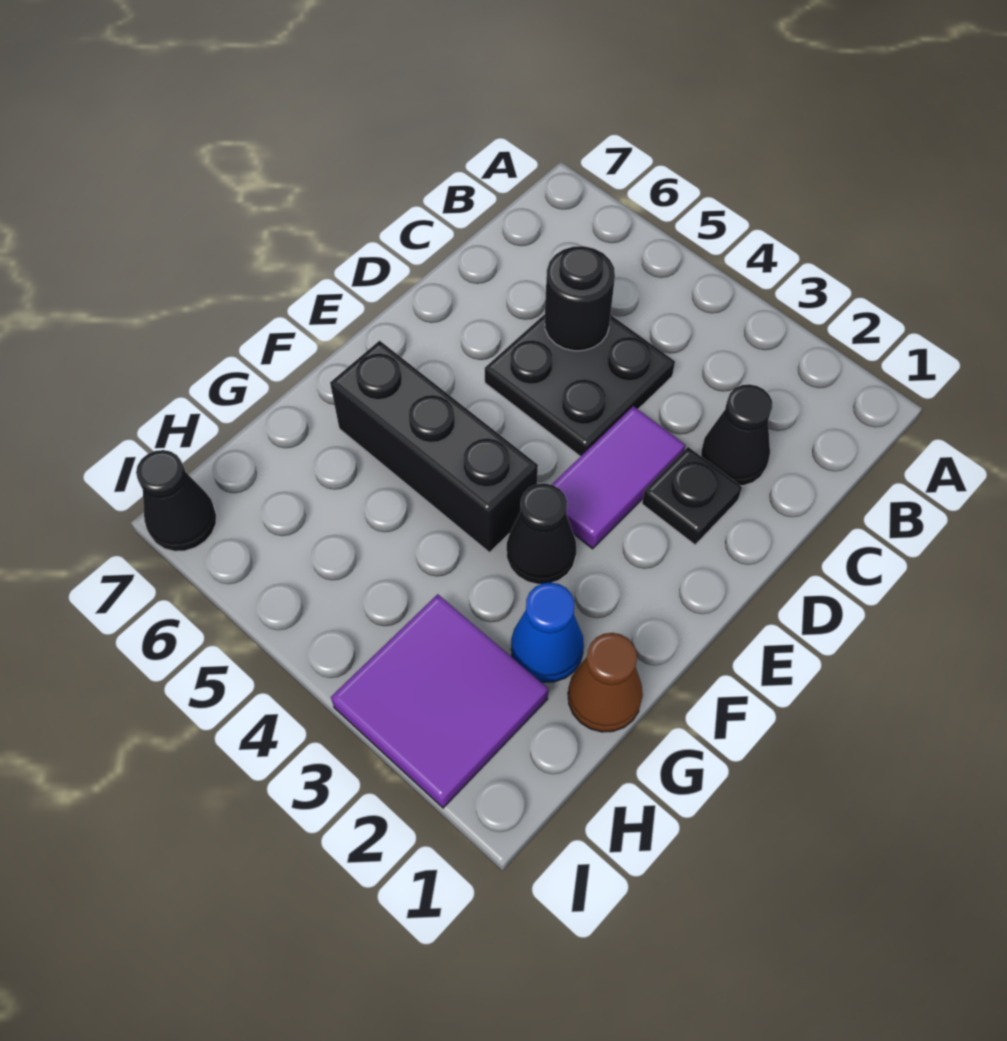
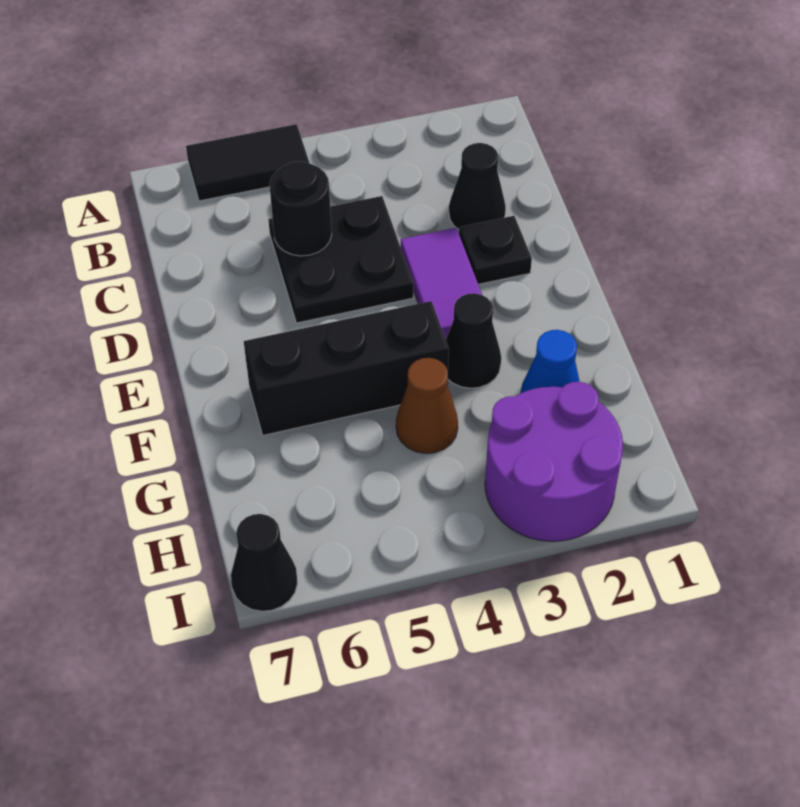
none -> black 1x2 tile [186,124,310,201]
brown 1x1 cone [568,633,643,732] -> brown 1x1 cone moved to [396,358,458,453]
purple 2x2 tile [331,594,548,808] -> purple 2x2 round brick [485,382,623,541]

